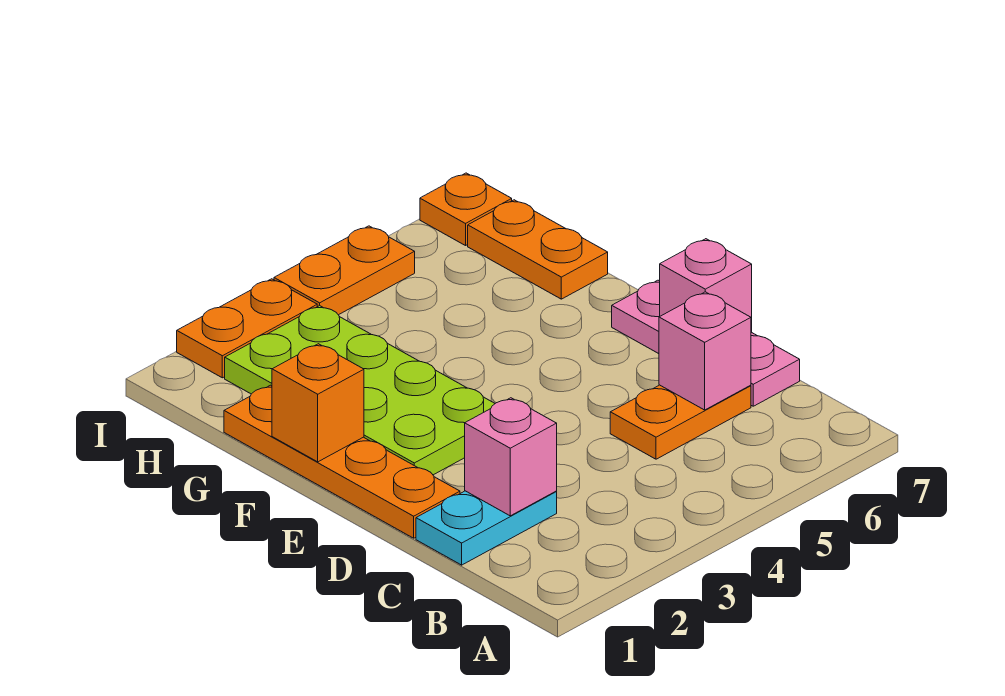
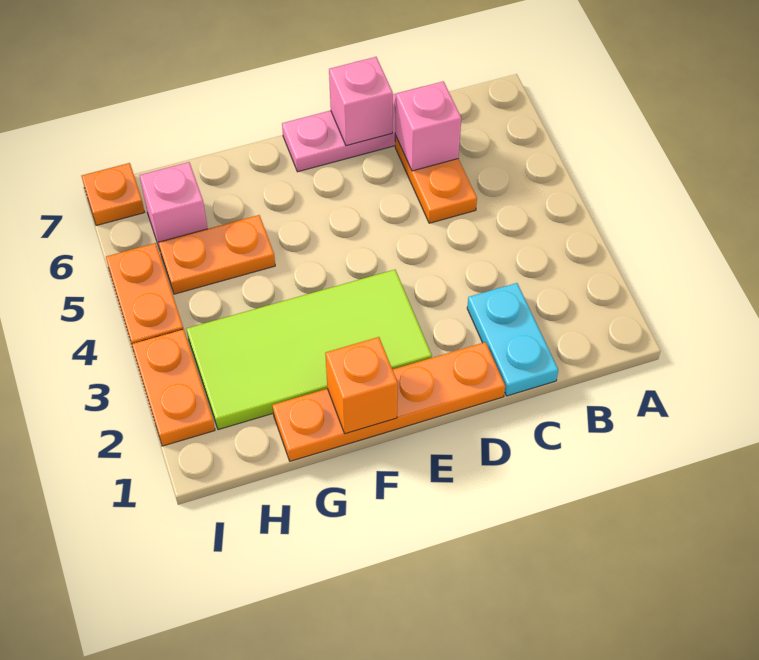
pink 1x1 brick [465,398,557,516] -> pink 1x1 brick moved to [140,162,208,250]
lime 2x4 plate [225,306,495,475] -> lime 2x4 tile [187,270,432,430]
orange 1x2 plate [468,200,608,299] -> orange 1x2 plate moved to [158,215,275,294]

